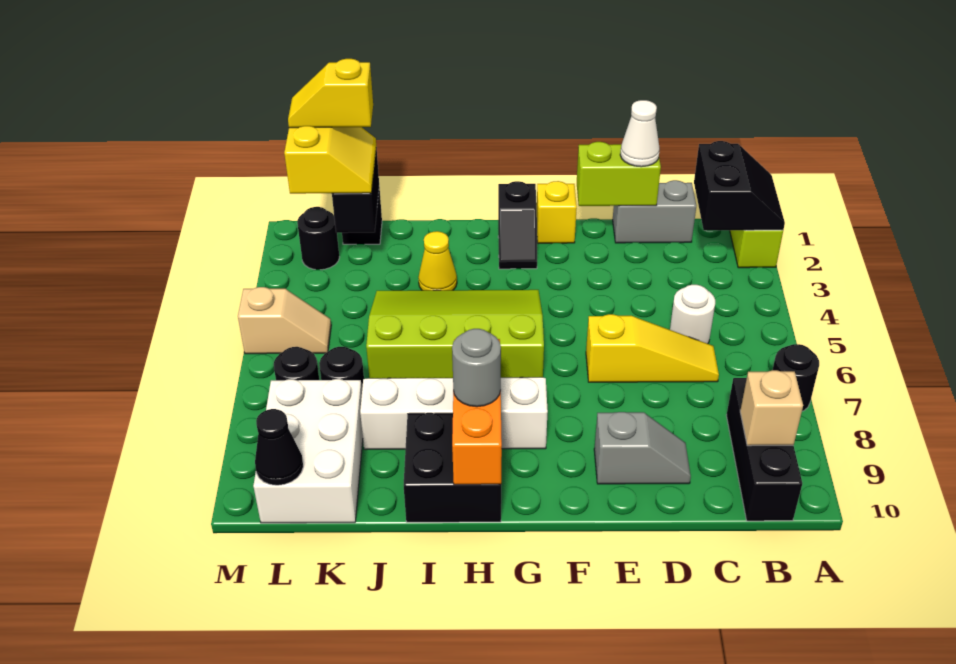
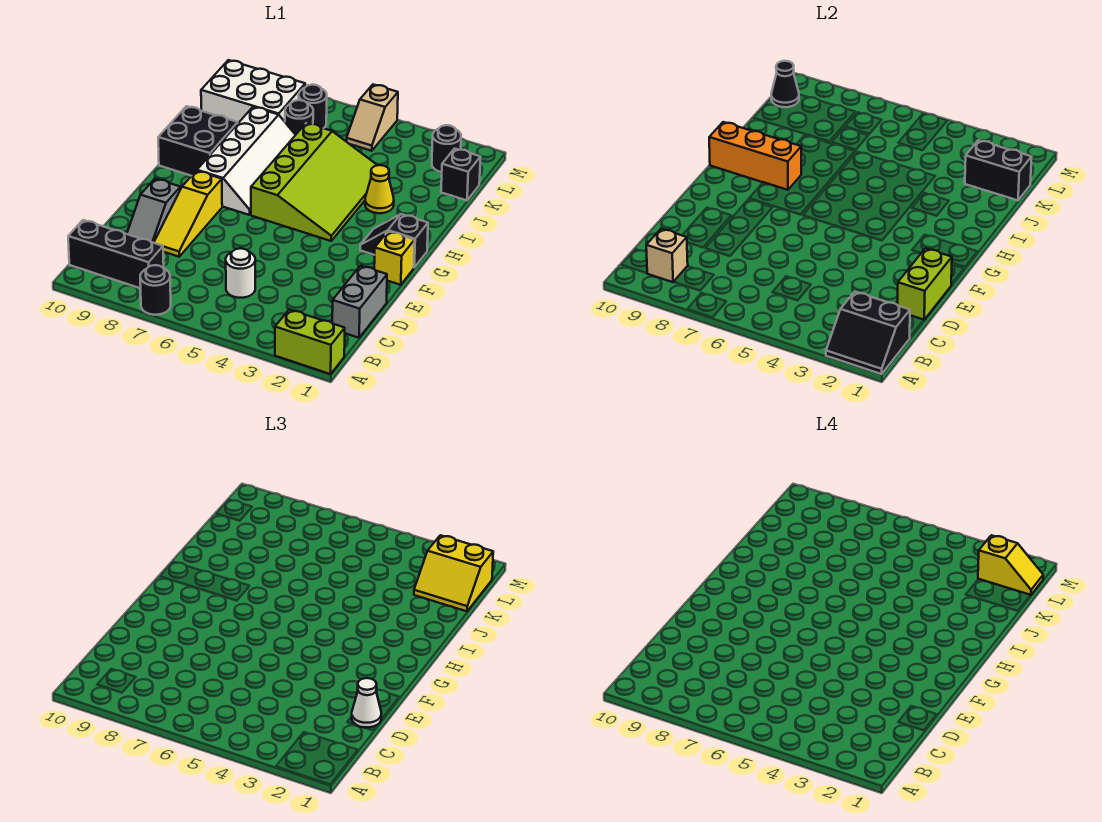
yellow 1x3 slope [586,314,719,382] -> yellow 1x3 slope moved to [154,171,222,257]
grey 1x1 round brick [452,329,501,407] -> none
yellow 1x2 slope [288,59,373,128] -> yellow 1x2 slope turned to [978,535,1043,595]

